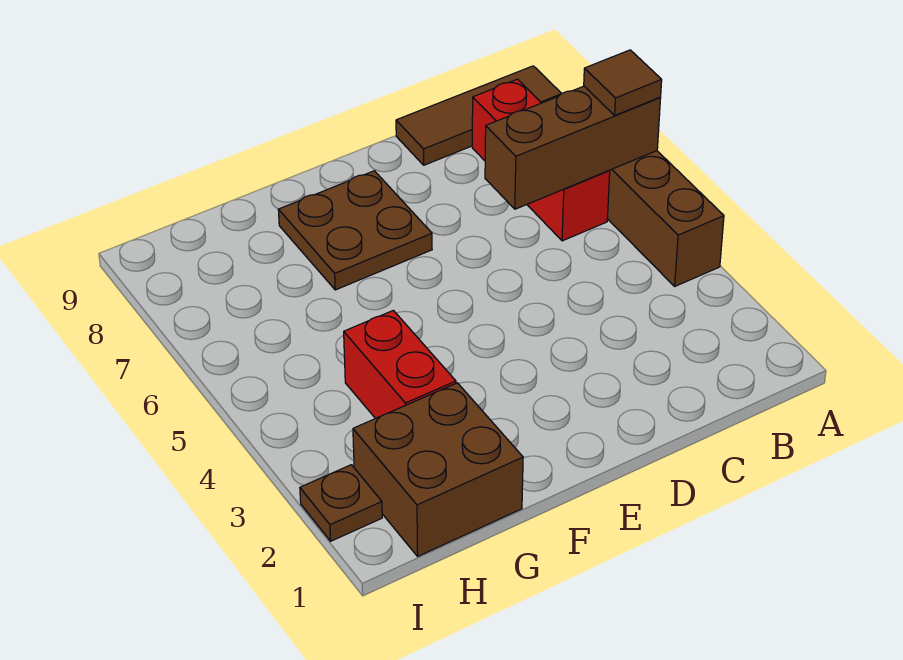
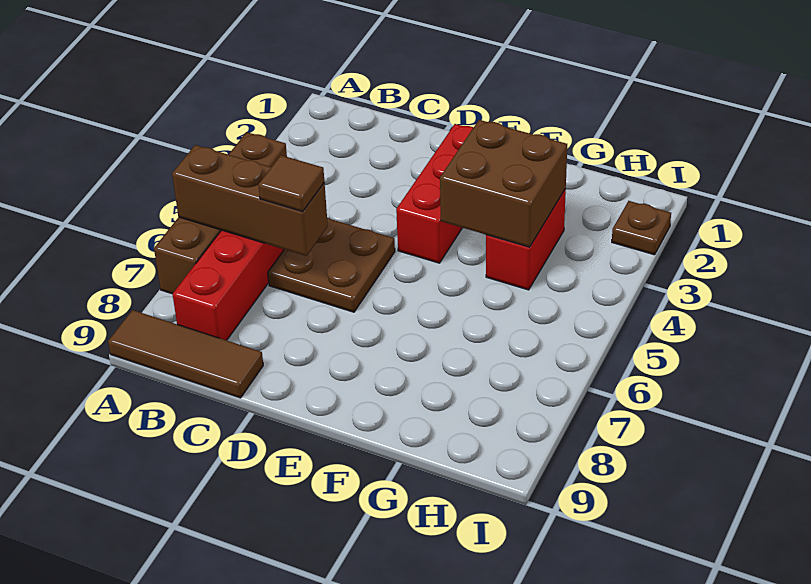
brown 1x1 tile [584,50,662,115] -> brown 1x1 tile moved to [258,155,324,212]
none -> red 1x3 brick [396,124,474,263]
brown 2x2 plate [278,171,432,290] -> brown 2x2 plate moved to [268,217,395,312]
brown 2x2 brick [353,383,523,556] -> brown 2x2 brick moved to [440,120,567,247]

